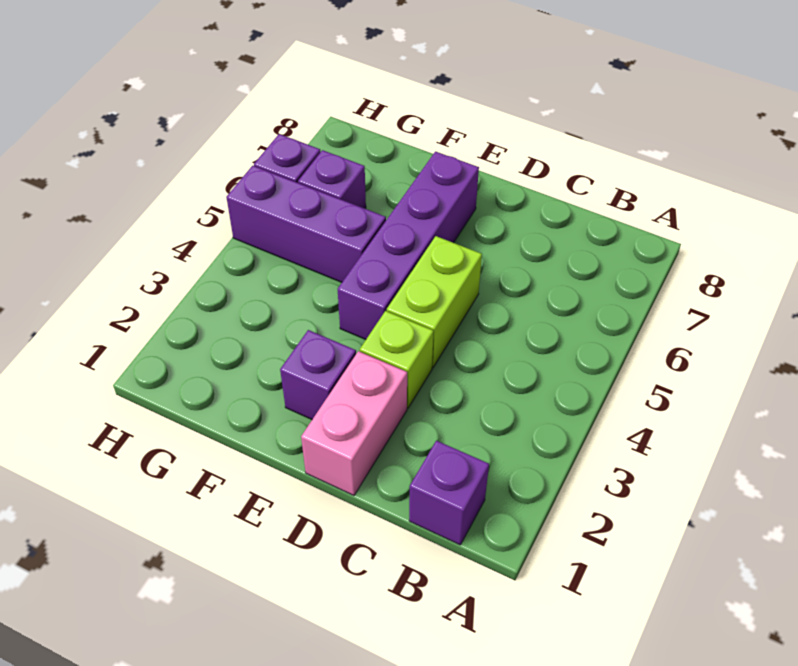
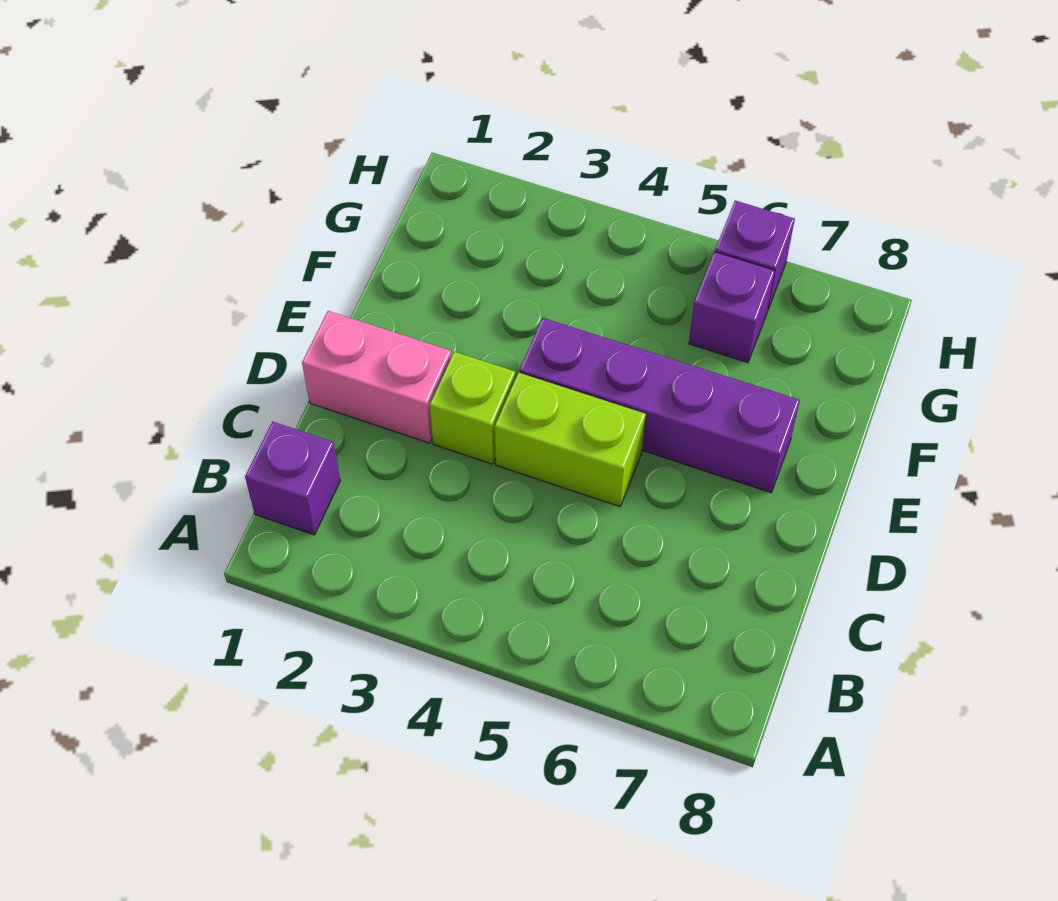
purple 1x1 brick [280,330,356,419] -> none
purple 1x3 brick [226,166,386,282] -> none

